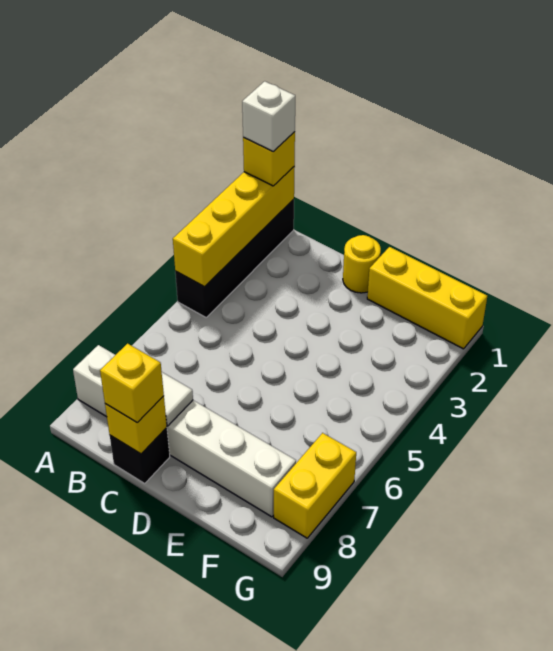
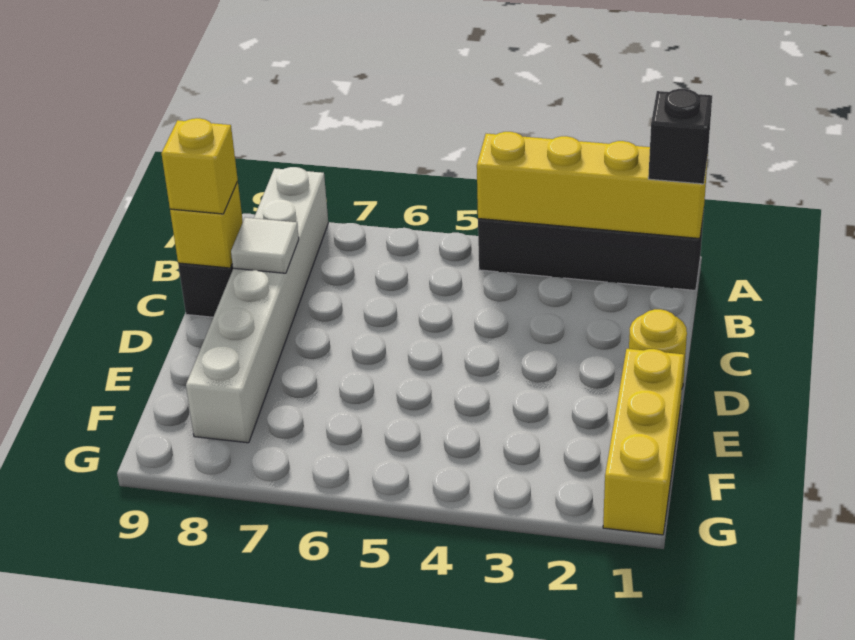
yellow 1x1 brick [243,132,295,186] -> black 1x1 brick [648,89,712,184]
white 1x1 brick [242,81,295,152] -> none
yellow 1x2 brick [274,433,356,538] -> none

